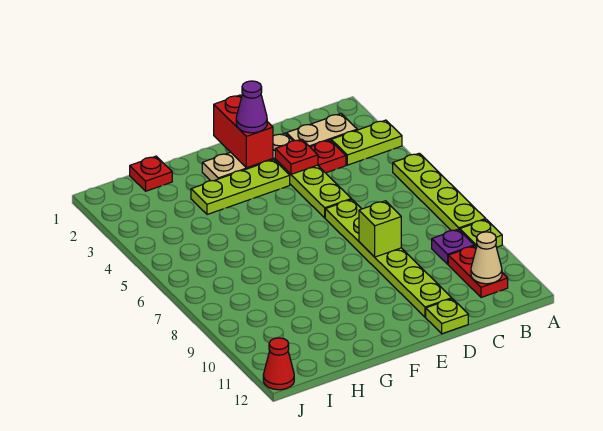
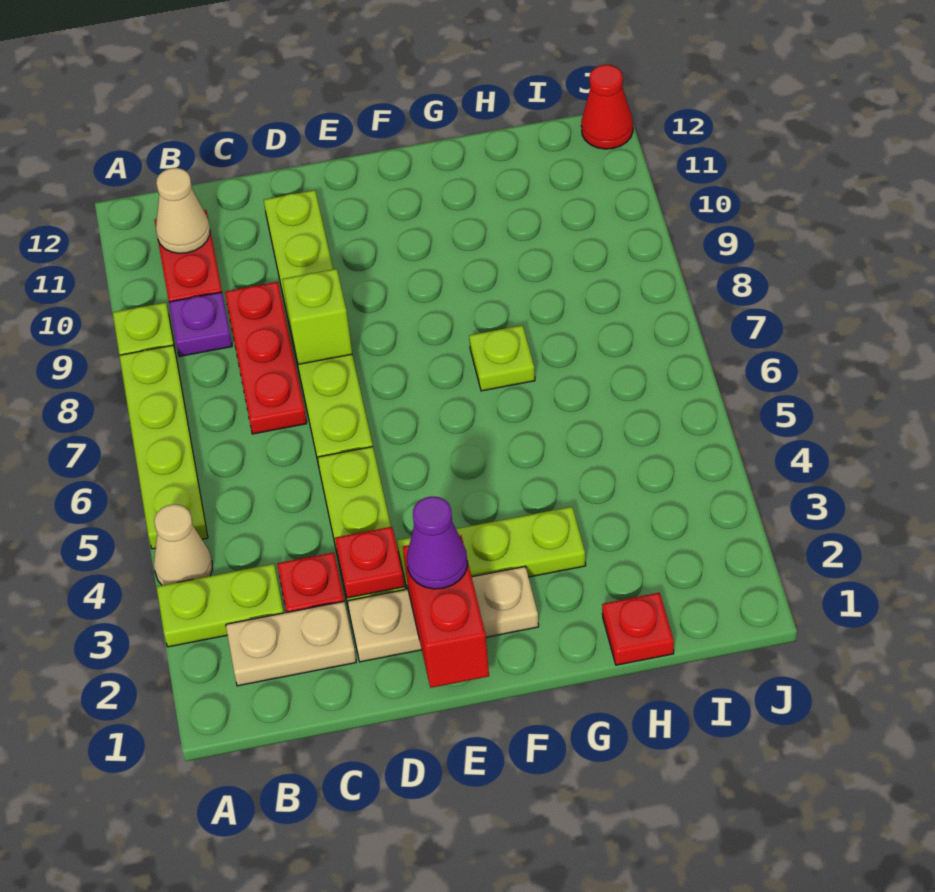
none -> tan 1x1 cone [154,504,212,585]
none -> red 1x3 plate [225,282,307,434]
lime 1x1 plate [426,299,468,334] -> lime 1x1 plate moved to [469,325,535,391]

